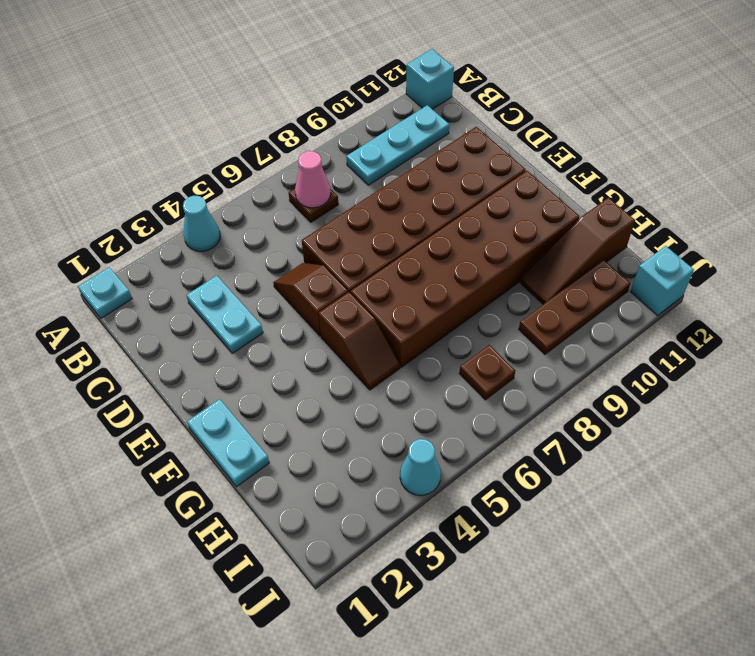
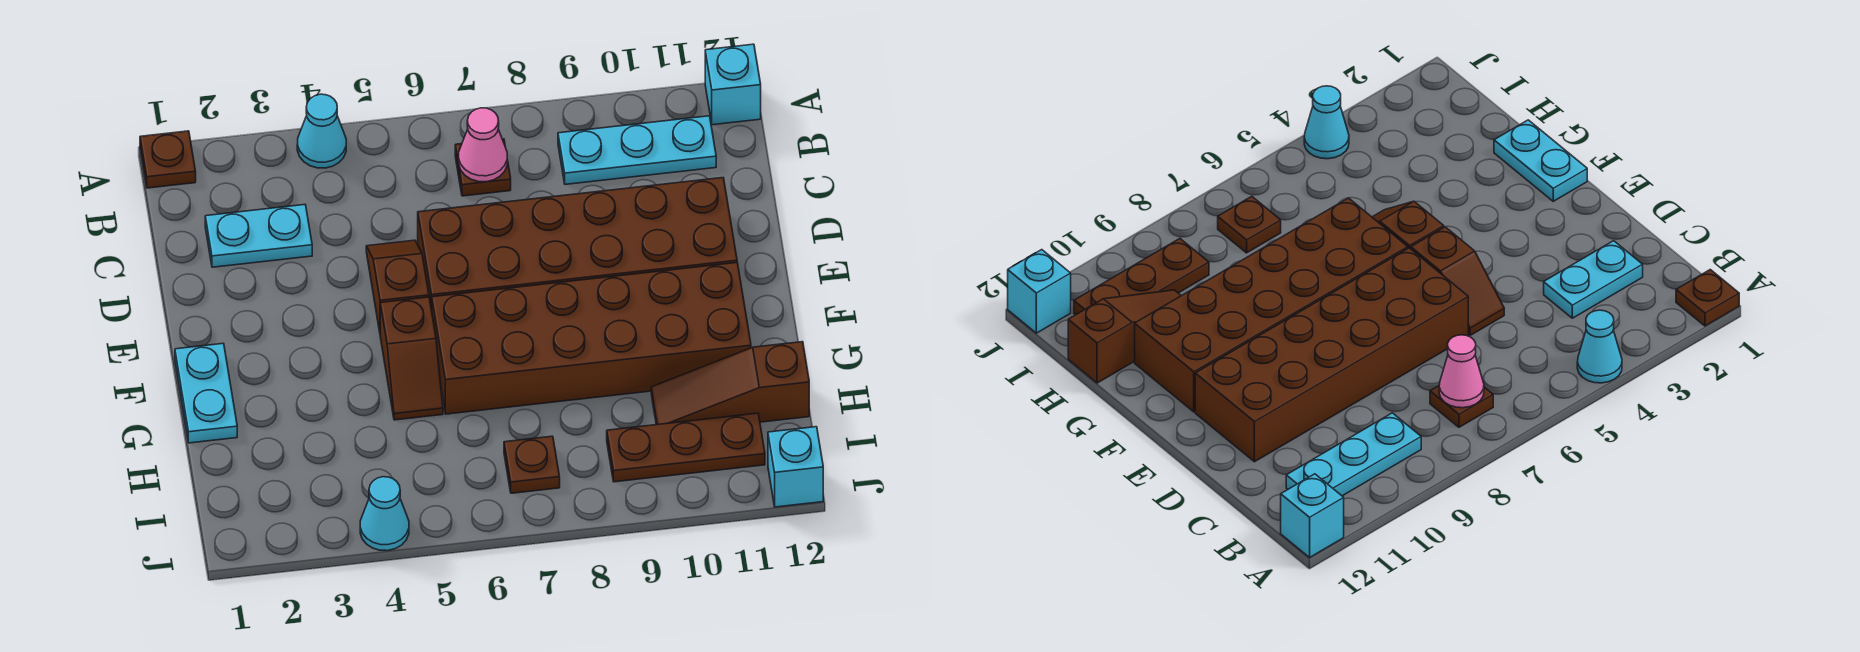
cyan 1x1 plate [78,267,132,318] -> brown 1x1 plate [140,131,196,188]
cyan 1x2 plate [186,276,263,353] -> cyan 1x2 plate turned to [205,205,312,267]

